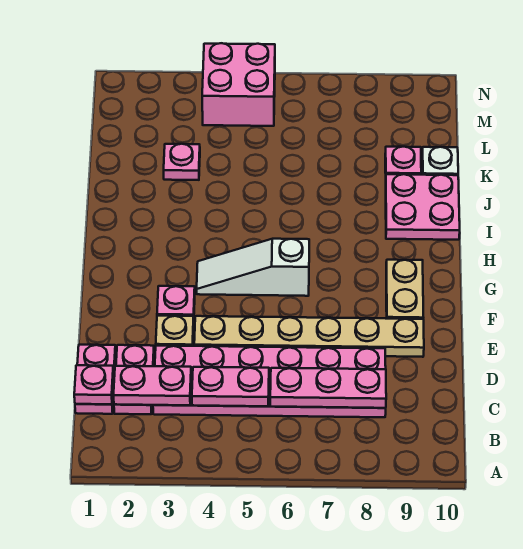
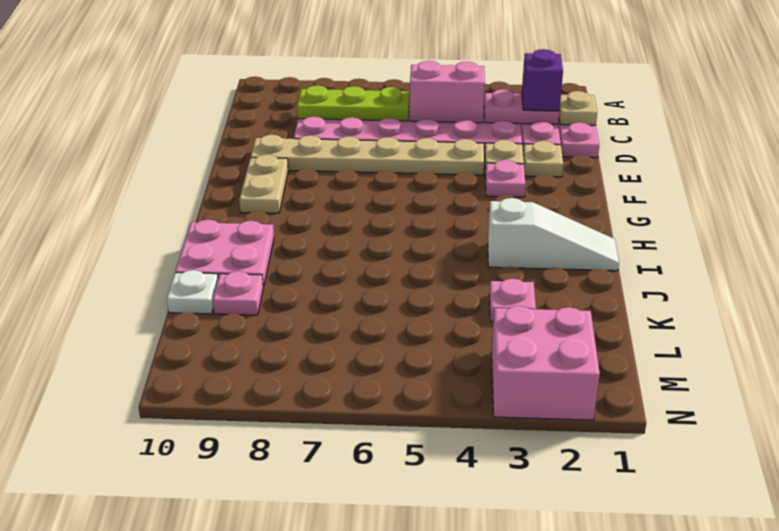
pink 1x1 plate [74,365,114,404] -> tan 1x1 plate [559,91,597,125]
none -> purple 1x1 brick [522,49,563,111]
pink 1x2 plate [192,367,269,406] -> pink 1x2 brick [410,61,485,123]
pink 1x3 plate [270,368,386,408] -> lime 1x3 plate [297,85,409,121]
none -> tan 1x1 plate [523,141,563,177]
white 1x3 slope [197,239,309,296] -> white 1x3 slope moved to [488,198,619,271]
pink 2x2 brick [202,43,275,126] -> pink 2x2 brick moved to [491,306,600,420]

